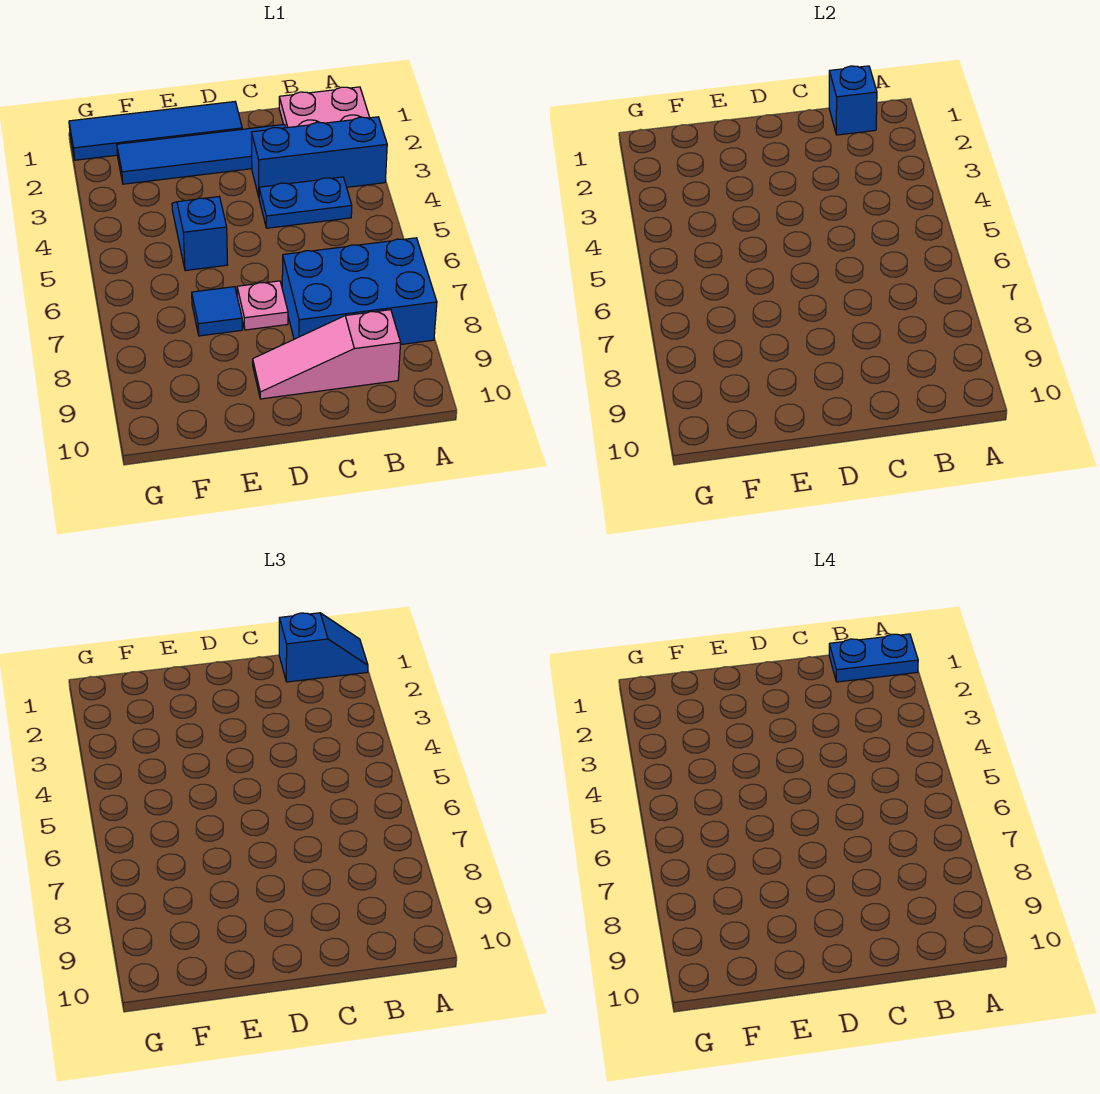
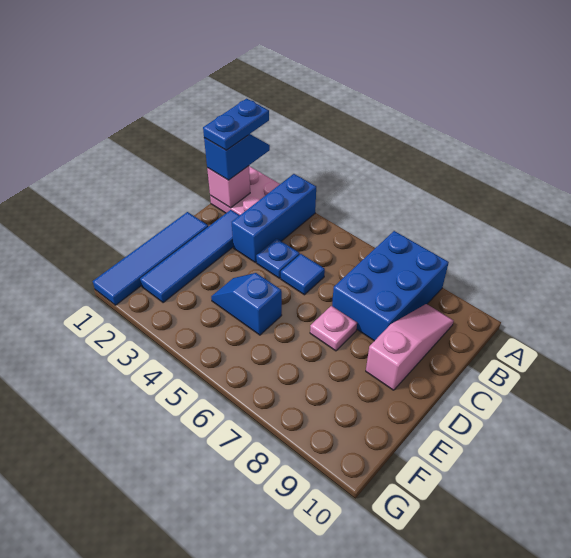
blue 1x1 brick [829,66,877,135] -> pink 1x1 brick [207,166,250,208]
blue 1x2 plate [259,177,352,228] -> blue 1x1 plate [256,239,300,278]
pink 1x3 slope [253,310,401,399] -> pink 1x3 slope turned to [366,304,454,390]
blue 1x1 tile [192,287,242,336] -> blue 1x1 tile moved to [281,254,325,295]

